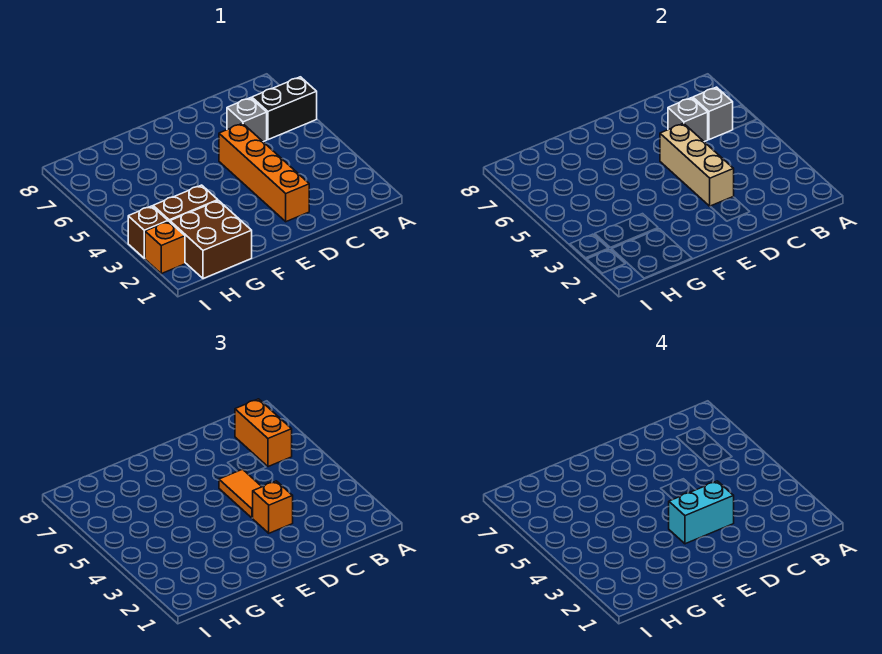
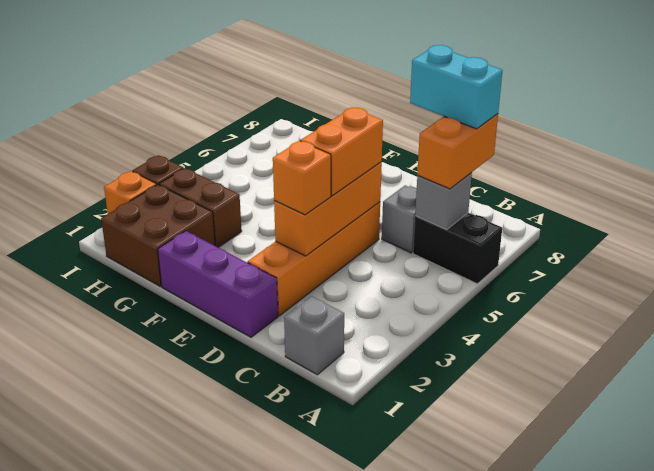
grey 1x1 brick [668,98,708,142] -> grey 1x1 brick moved to [284,296,344,375]
none -> purple 1x3 brick [158,231,278,337]
tan 1x3 brick [660,123,734,206] -> orange 1x3 brick [274,162,382,256]
cyan 1x2 brick [669,481,734,544] -> cyan 1x2 brick moved to [410,45,503,129]
orange 1x2 tile [219,469,262,518] -> orange 1x2 brick [301,108,383,196]

